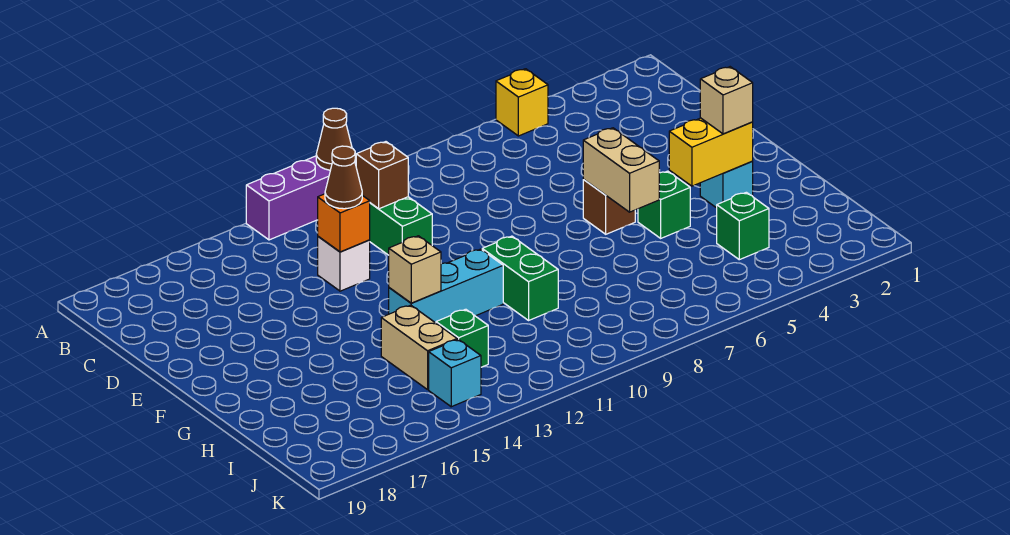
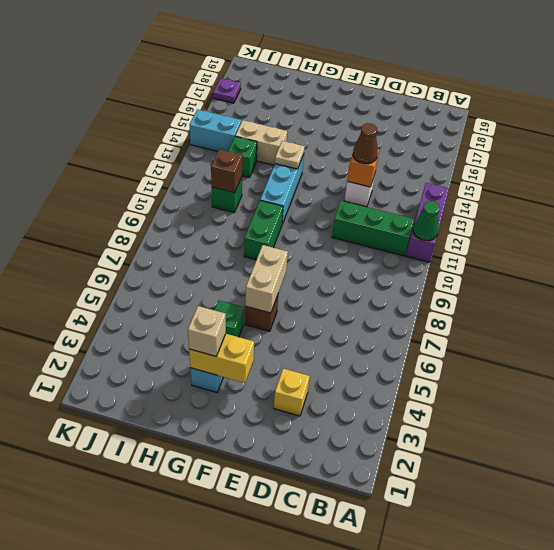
yellow 1x1 brick [496,69,548,136] -> yellow 1x1 brick moved to [274,369,310,416]
brown 1x1 cone [316,108,352,170] -> green 1x1 cone [413,201,440,241]
brown 1x1 brick [356,142,408,209] -> brown 1x1 brick moved to [211,149,242,193]
tan 1x2 brick [583,128,660,212] -> tan 1x2 brick turned to [245,245,288,313]
yellow 1x2 brick [669,118,753,186] -> yellow 1x2 brick turned to [189,334,254,383]
green 1x2 brick [482,236,558,320] -> green 1x2 brick turned to [244,200,283,260]
tan 1x1 brick [389,236,441,303] -> tan 1x1 plate [275,141,305,169]
green 1x1 brick [717,192,769,260] -> green 1x1 brick moved to [212,177,242,212]
cyan 1x1 brick [429,339,481,407] -> cyan 1x2 brick [189,109,241,151]
none -> purple 1x1 plate [213,78,241,103]

